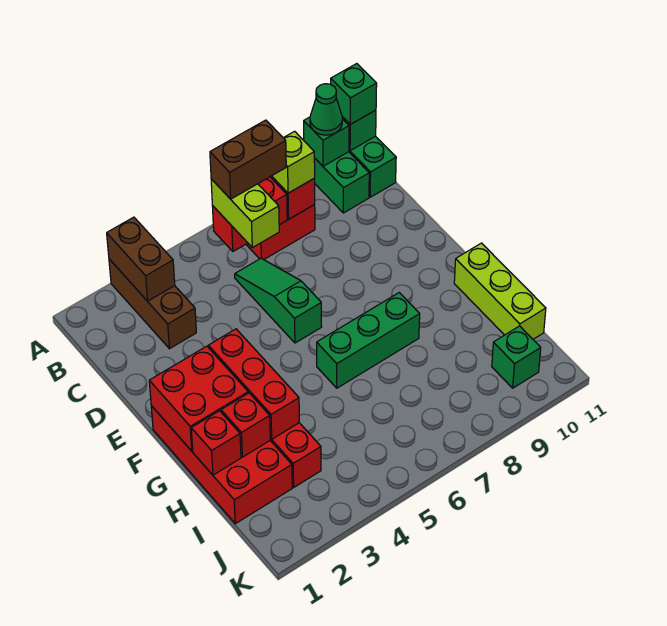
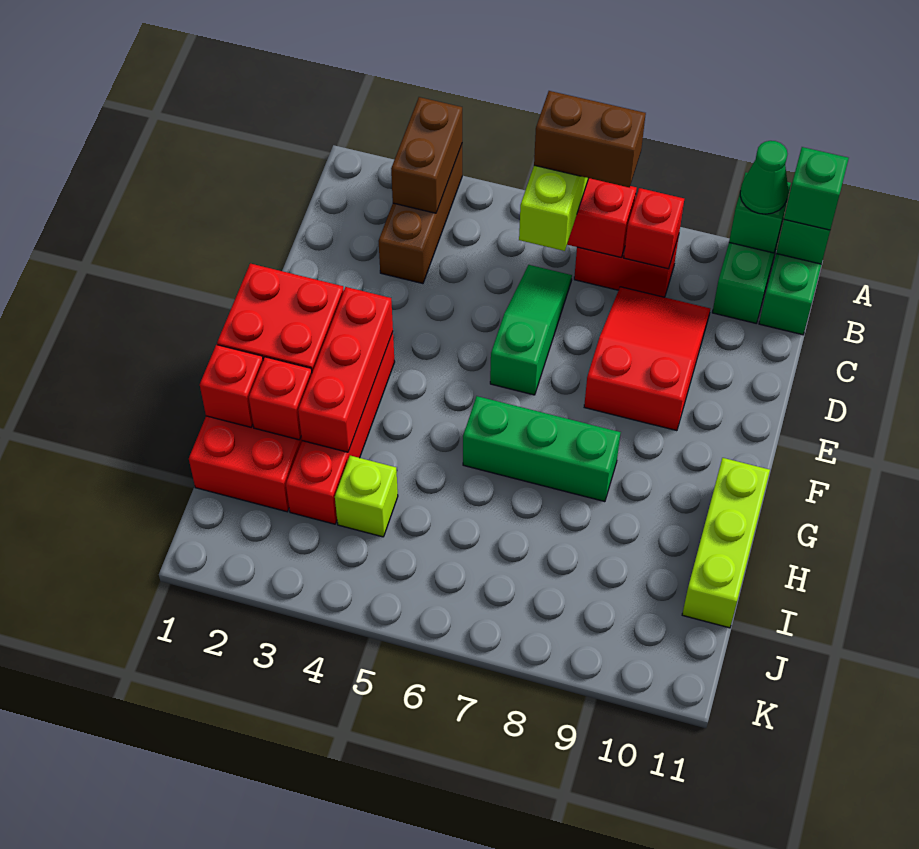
lime 1x1 brick [272,131,315,193] -> lime 1x1 brick moved to [335,456,398,537]
none -> red 2x3 slope [584,287,710,431]
green 1x1 brick [492,326,541,388] -> none

